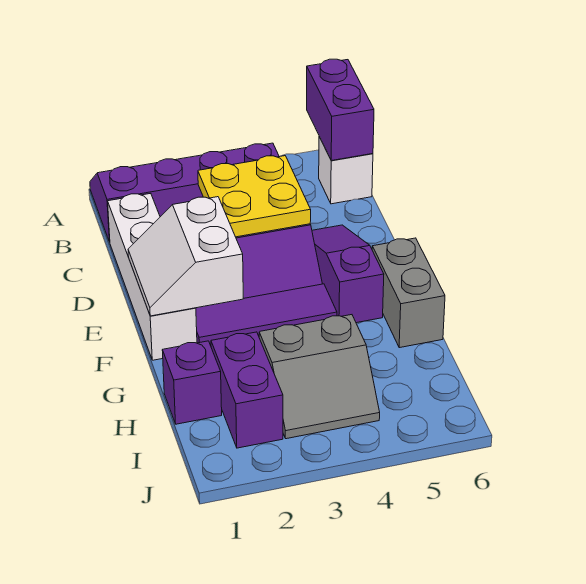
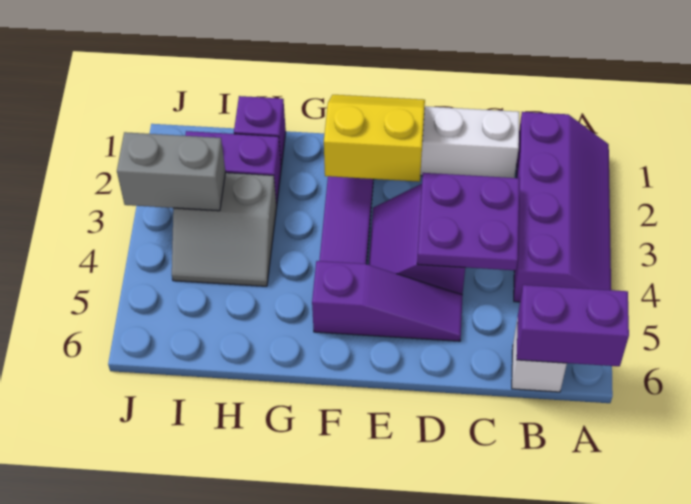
yellow 2x2 plate [198,156,311,237] -> purple 2x2 plate [417,173,519,271]
white 2x2 slope [128,197,243,316] -> yellow 2x2 slope [324,95,425,182]
grey 1x2 brick [372,238,445,348] -> grey 1x2 brick moved to [117,132,226,211]
grey 2x2 slope [259,315,380,439] -> grey 2x2 slope turned to [172,173,277,286]

